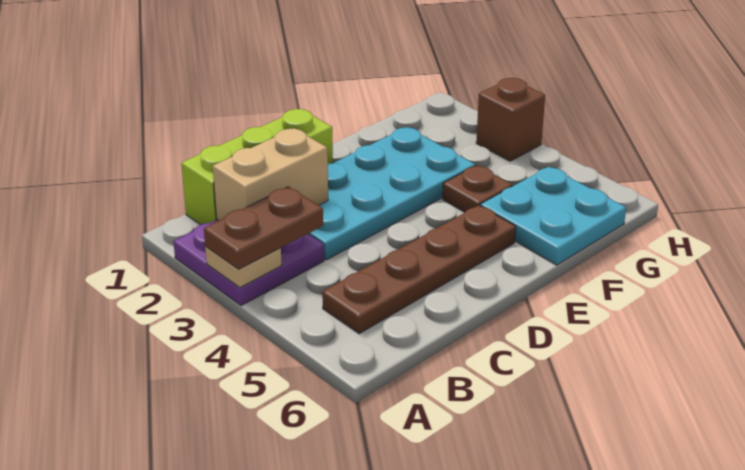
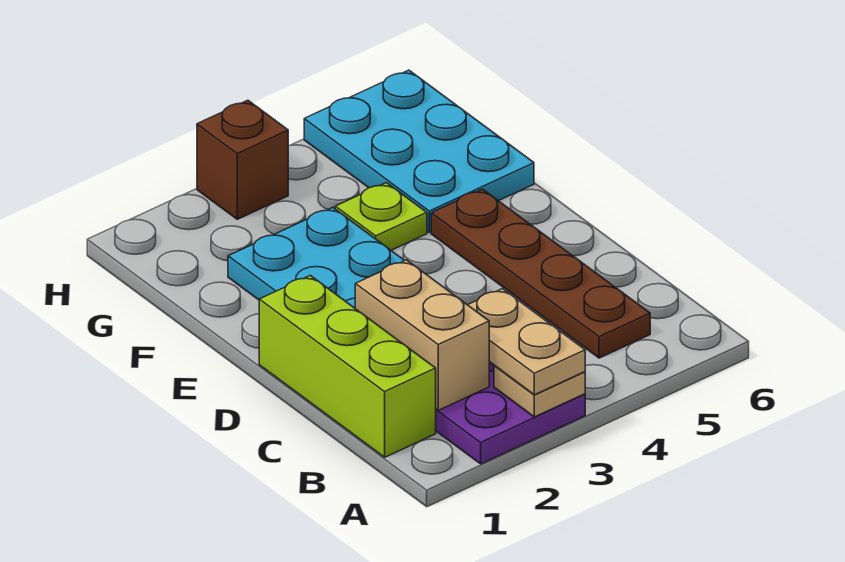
brown 1x2 plate [204,187,323,269] -> tan 1x2 plate [468,289,585,395]
brown 1x1 plate [443,165,513,212] -> lime 1x1 plate [335,183,427,250]
cyan 2x2 plate [480,167,626,265] -> cyan 2x3 plate [304,70,534,233]

